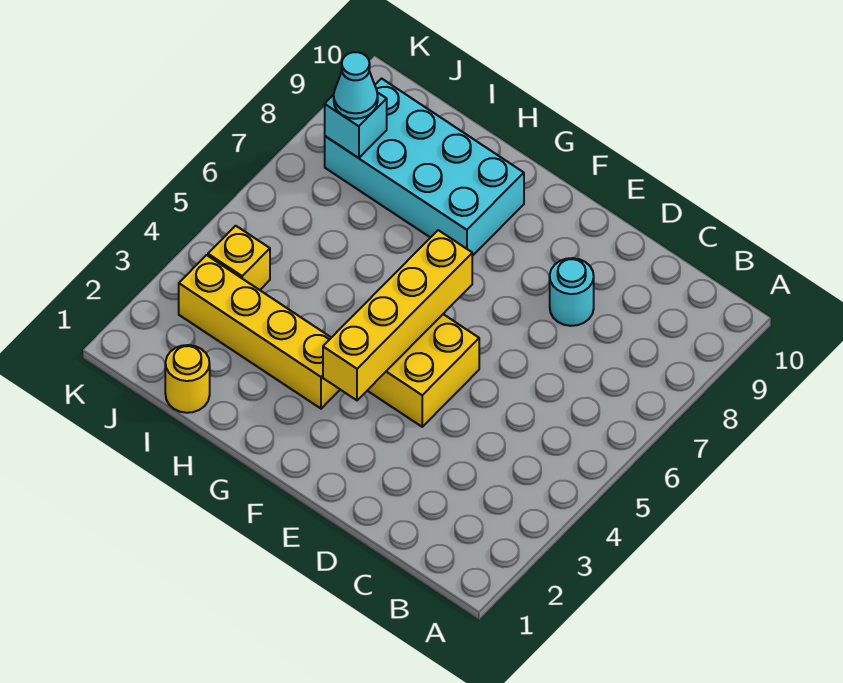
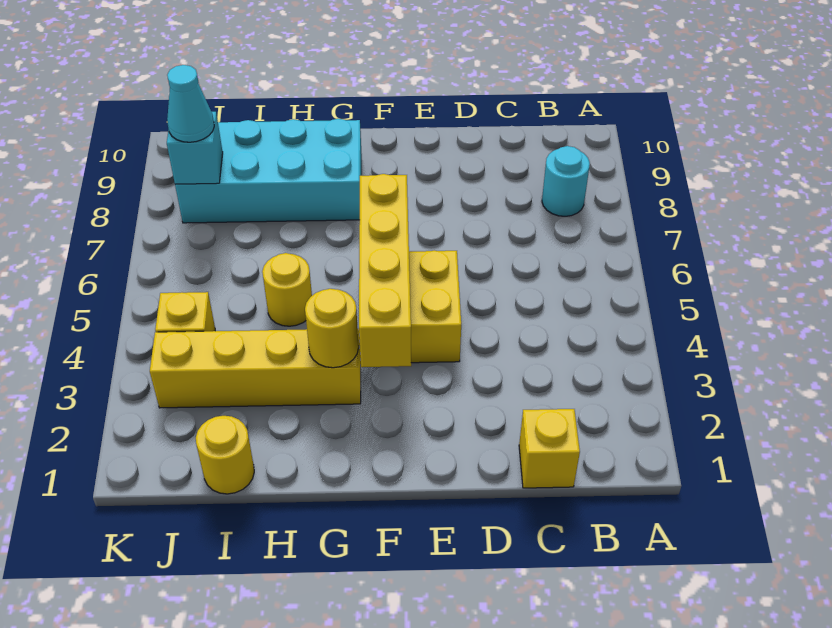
none -> yellow 1x1 brick [519,409,580,488]
cyan 1x1 round brick [550,258,594,326] -> cyan 1x1 round brick moved to [542,146,590,216]
none -> yellow 1x1 round brick [305,289,359,368]
none -> yellow 1x1 round brick [262,253,312,326]

